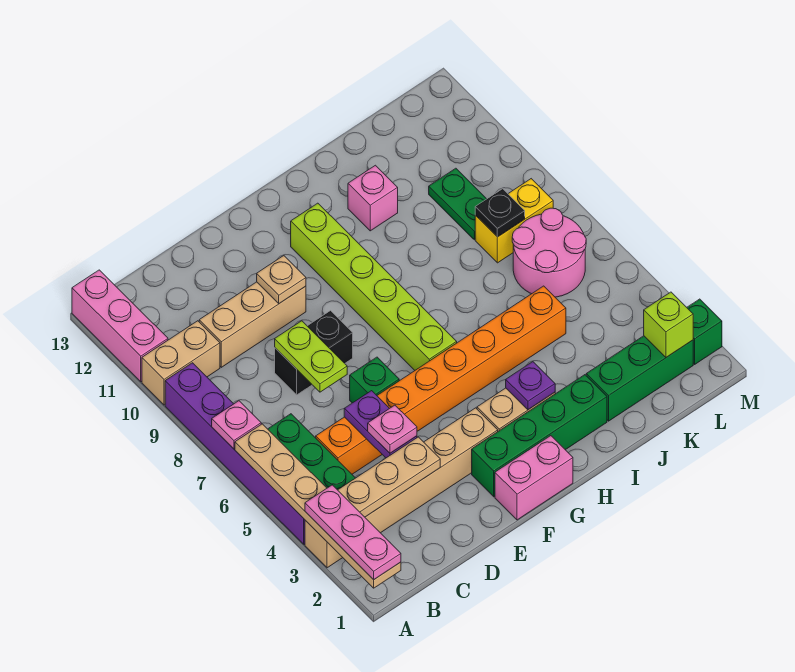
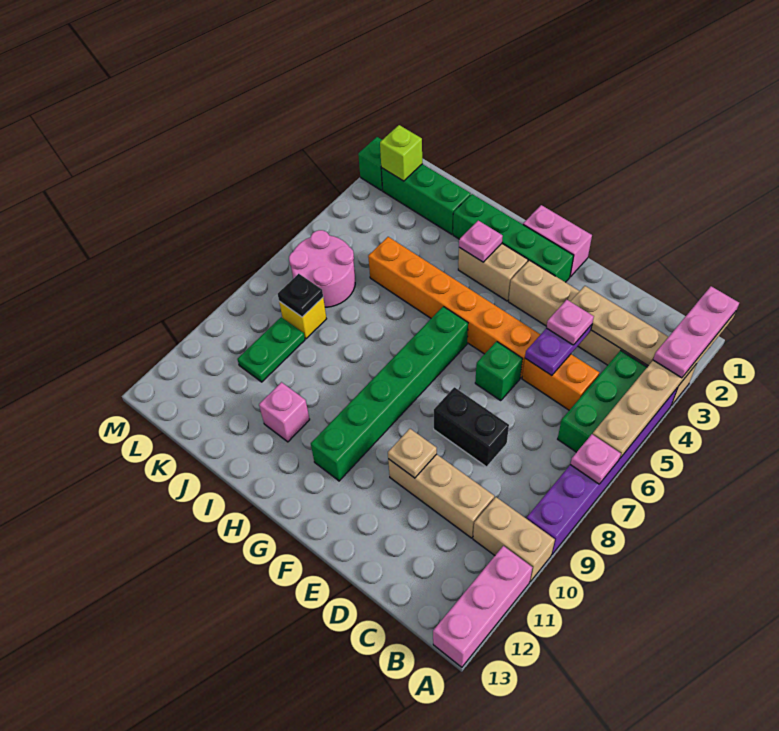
lime 1x2 plate [275,321,347,392] -> none
lime 1x6 brick [291,203,457,370] -> green 1x6 brick [311,307,468,481]
purple 1x1 plate [506,362,555,410] -> pink 1x1 plate [459,221,503,262]
yellow 1x2 brick [475,179,553,263] -> yellow 1x1 brick [279,298,326,339]

